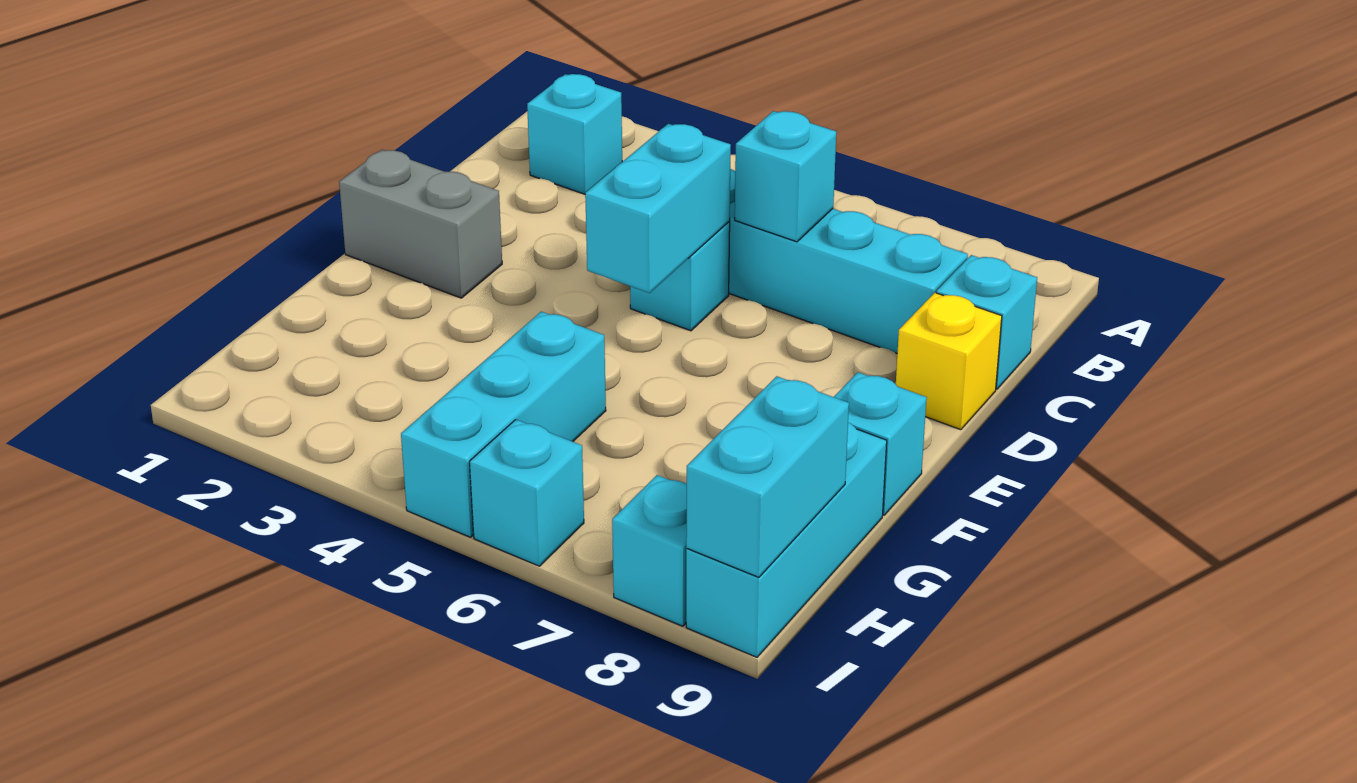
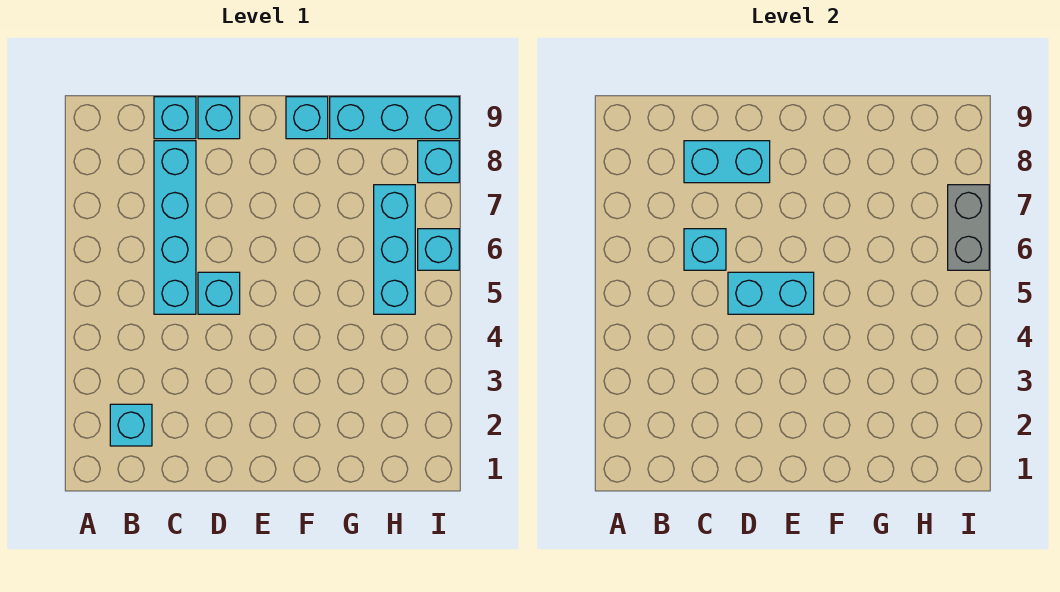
yellow 1x1 brick [896,293,1002,430] -> cyan 1x1 brick [198,97,240,139]
grey 1x2 brick [339,150,502,298] -> grey 1x2 brick moved to [948,185,989,270]
cyan 1x3 brick [401,312,606,537] -> cyan 1x3 brick turned to [374,185,415,314]
cyan 1x2 brick [686,376,849,577] -> cyan 1x2 brick moved to [684,141,770,183]

